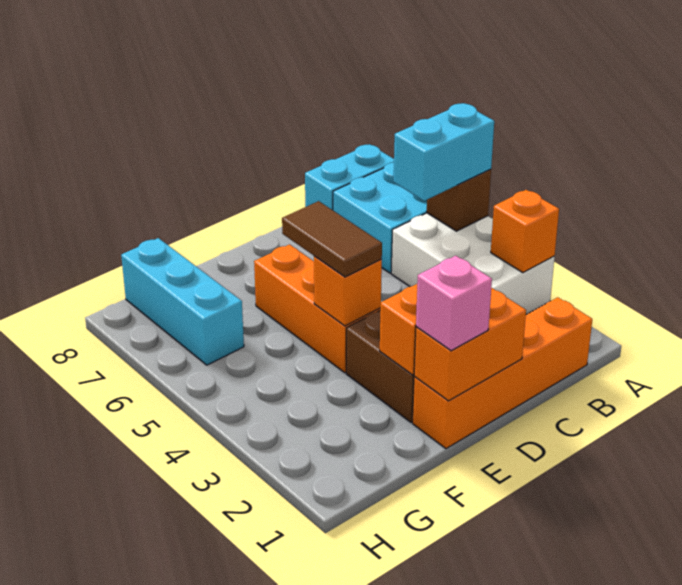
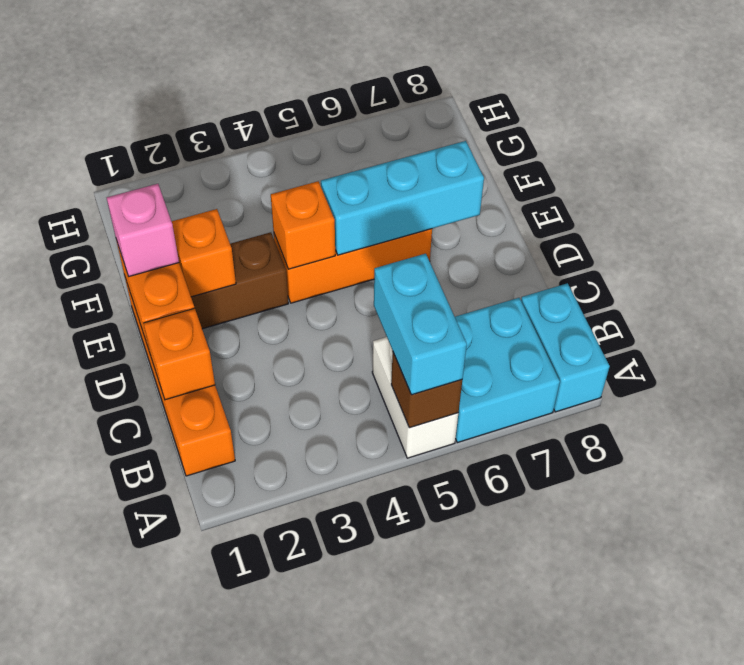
white 2x3 brick [391,213,555,314] -> white 1x2 brick [372,337,458,458]
orange 1x1 brick [491,190,559,273] -> orange 1x1 brick moved to [143,309,215,400]
brown 1x2 tile [282,201,382,277] -> none
cyan 1x3 brick [121,238,244,365] -> cyan 1x3 brick moved to [321,141,484,255]

